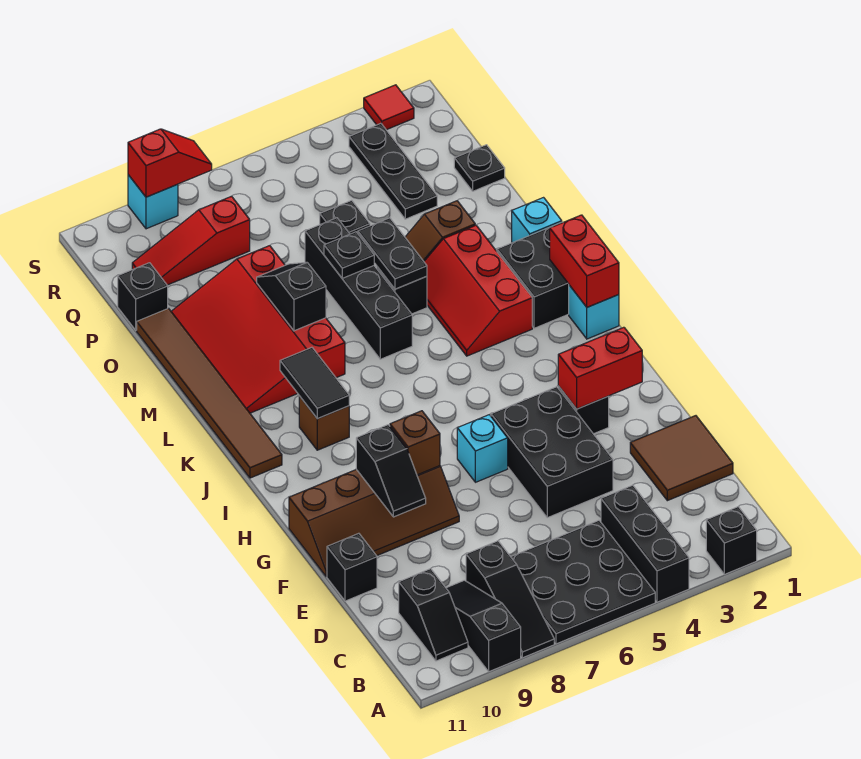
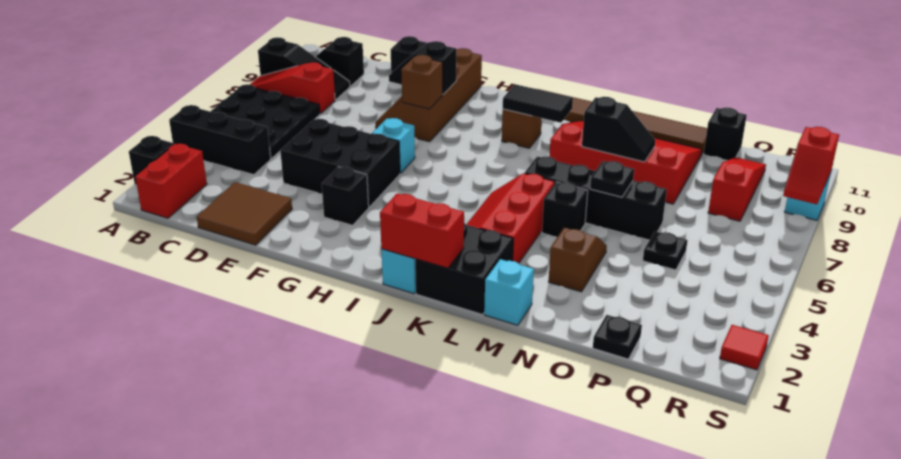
black 1x3 slope [466,541,554,658] -> red 1x3 slope [250,62,335,114]
red 1x2 brick [558,327,642,409] -> red 1x2 brick moved to [135,144,207,218]
red 2x3 slope [424,225,532,356] -> red 2x3 slope turned to [466,173,555,263]
black 1x2 plate [358,218,427,289] -> none
black 1x3 plate [349,123,437,219] -> none

